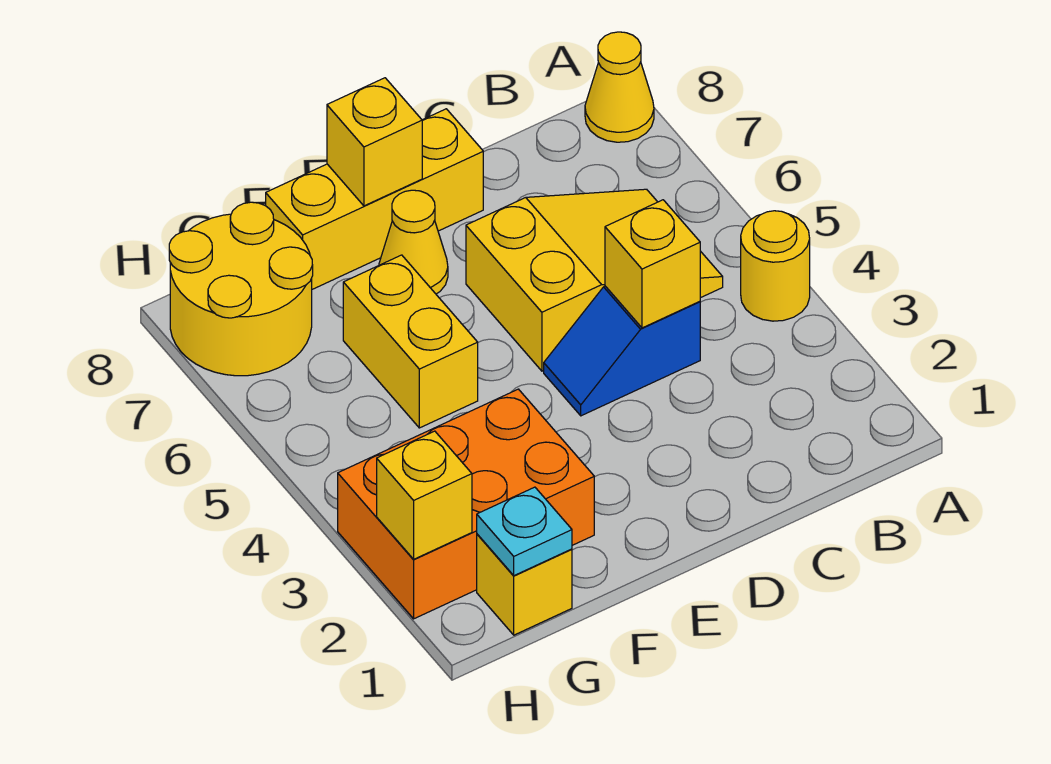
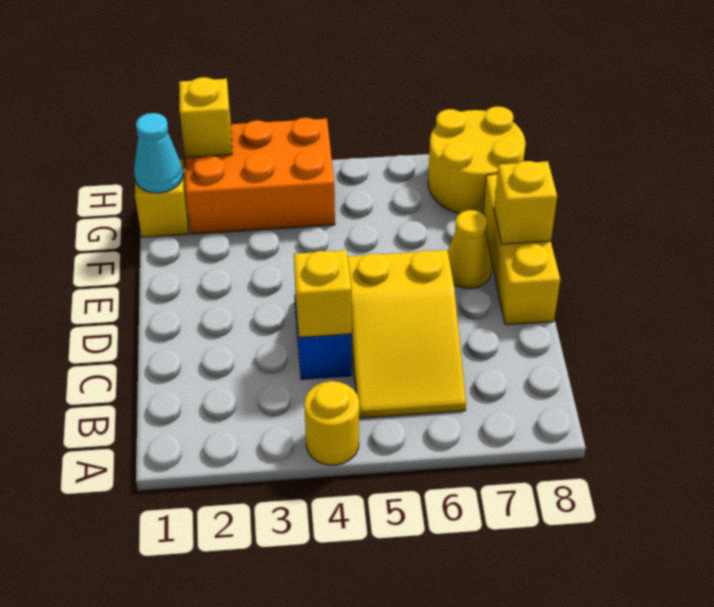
yellow 1x1 cone [585,32,654,142] -> none
orange 2x3 brick [338,389,594,619] -> orange 2x3 brick turned to [185,118,335,234]
yellow 1x2 brick [343,255,478,428] -> none
cyan 1x1 plate [477,487,572,576] -> cyan 1x1 cone [134,113,183,193]

